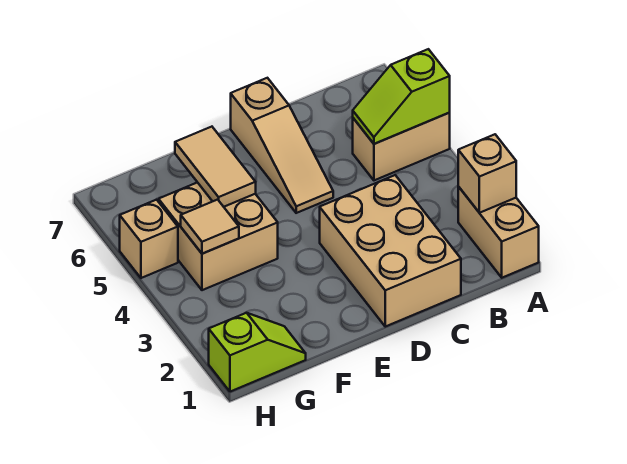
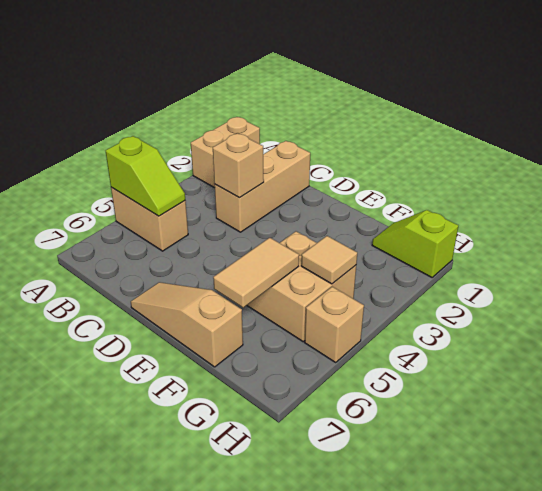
tan 1x1 brick [458,134,516,213] -> tan 1x1 brick moved to [213,133,264,198]
tan 2x3 brick [320,175,461,327] -> tan 1x3 brick [215,141,310,232]
tan 1x3 slope [231,78,333,213] -> tan 1x3 slope turned to [131,282,243,367]

